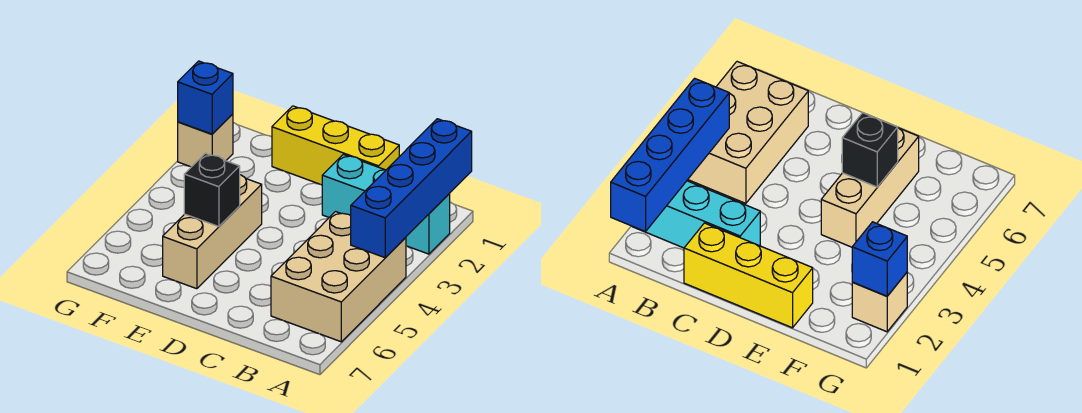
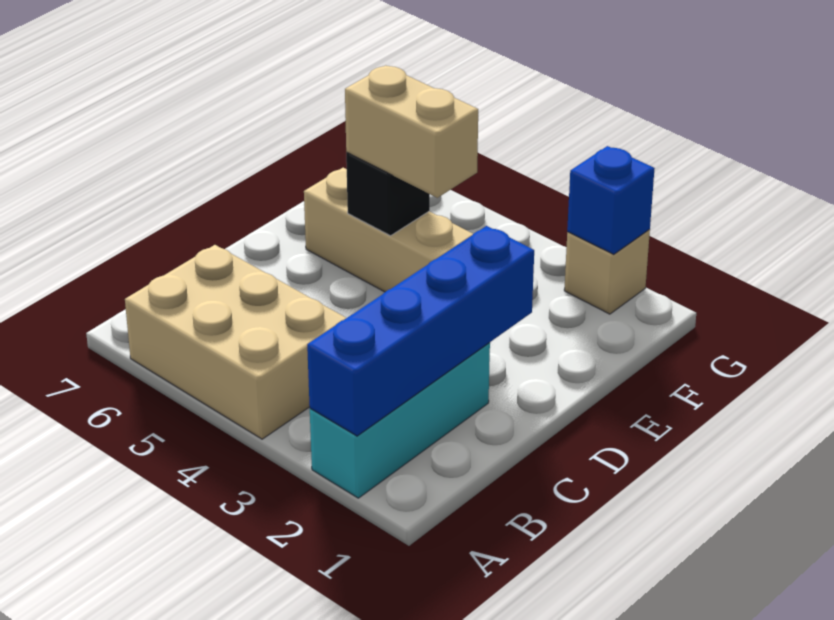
blue 1x4 brick [351,119,472,258] -> blue 1x4 brick turned to [307,226,534,436]
yellow 1x3 brick [272,106,399,185] -> none
none -> tan 1x2 brick [345,65,478,198]

